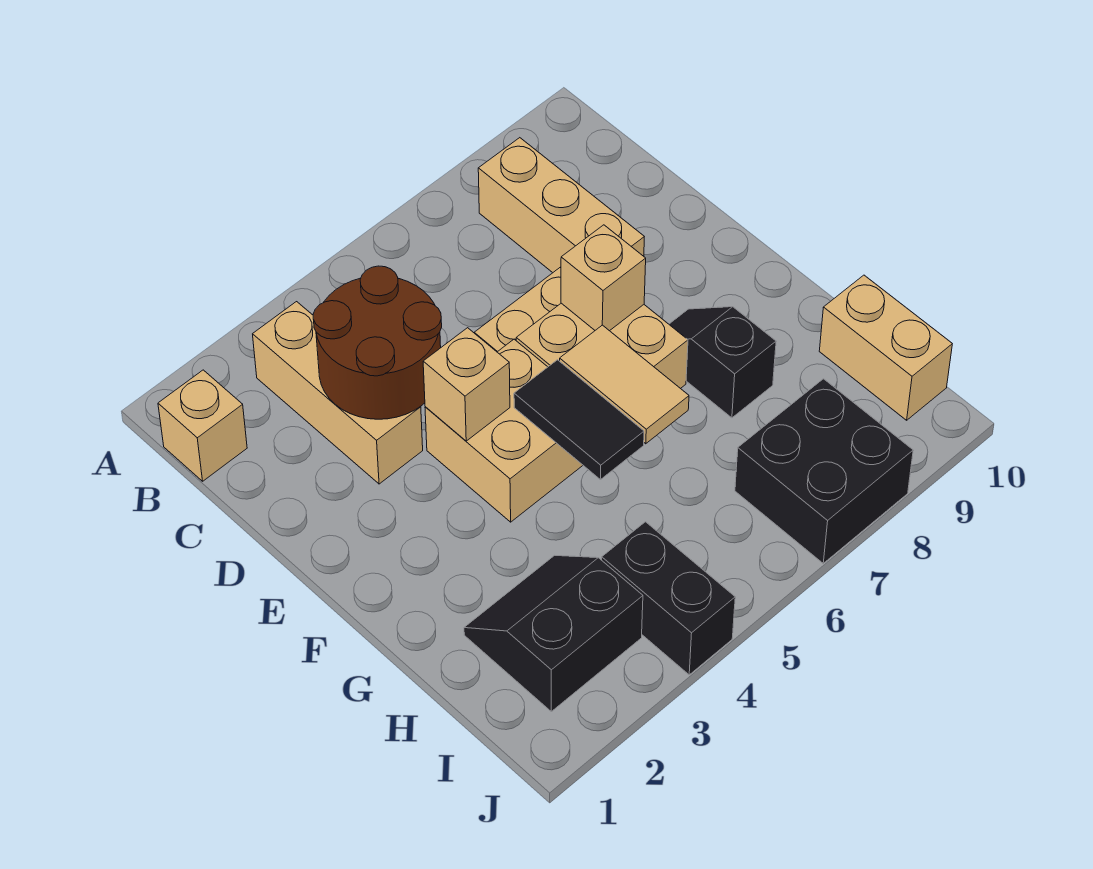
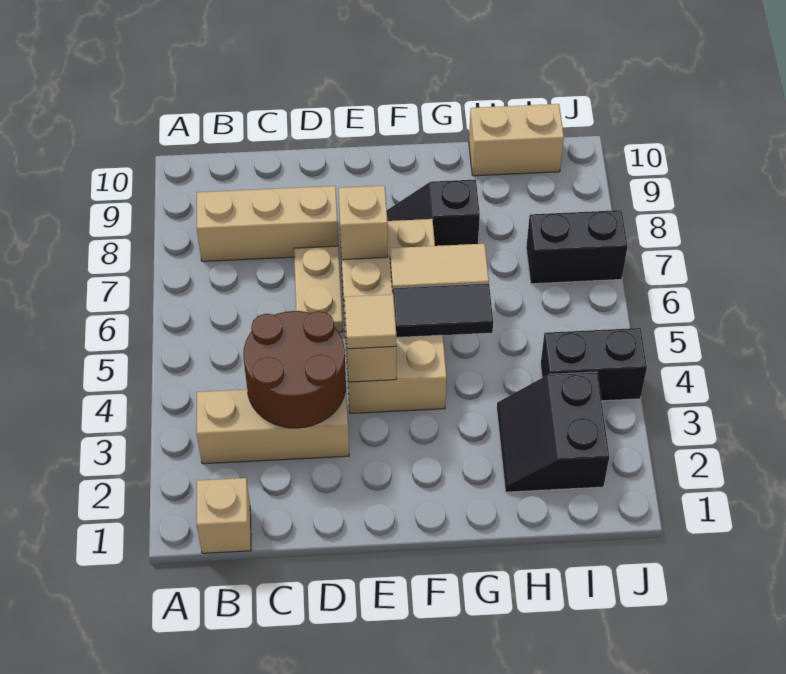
none -> tan 1x1 tile [345,294,396,349]
black 2x2 brick [735,379,913,563] -> black 1x2 brick [526,210,628,284]

